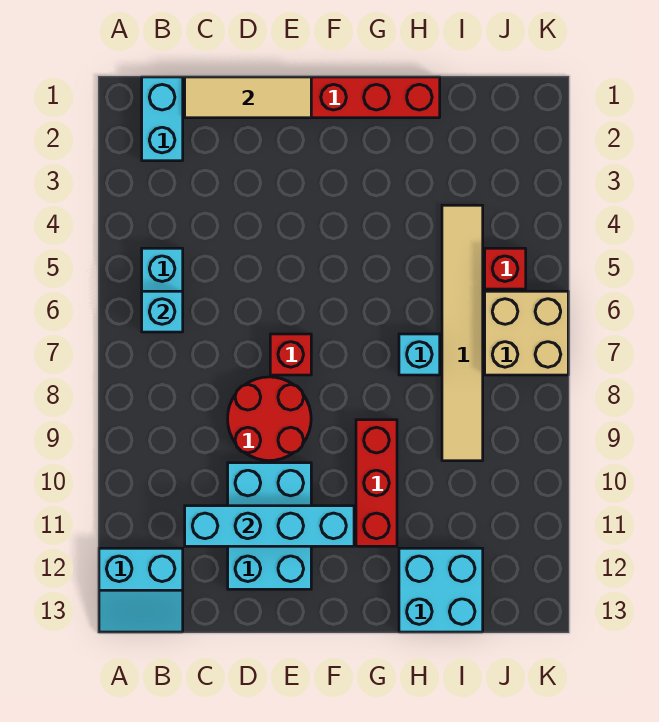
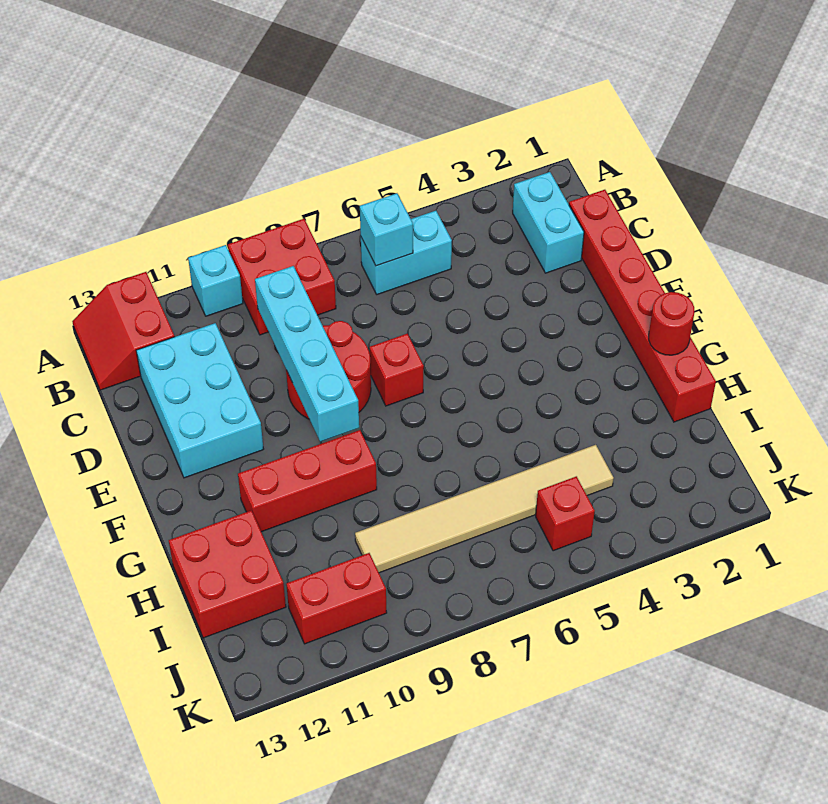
none -> red 2x2 brick [228,219,336,335]
cyan 2x2 slope [99,548,183,632] -> red 2x2 slope [72,272,174,390]
cyan 1x2 brick [142,77,183,161] -> cyan 1x2 brick turned to [513,172,584,273]
tan 1x3 tile [185,77,311,118] -> none
cyan 1x4 brick [185,506,354,546] -> cyan 1x4 brick moved to [255,266,359,442]
cyan 2x3 brick [228,463,311,589] -> cyan 2x3 brick turned to [136,323,263,478]
none -> red 1x1 round brick [649,292,694,355]
cyan 1x1 brick [399,334,440,375] -> cyan 1x1 brick moved to [188,245,243,316]
cyan 2x2 brick [399,548,483,632] -> red 2x2 brick [169,510,286,638]
tan 2x2 brick [485,291,568,375] -> none
none -> red 1x2 brick [286,553,387,644]

